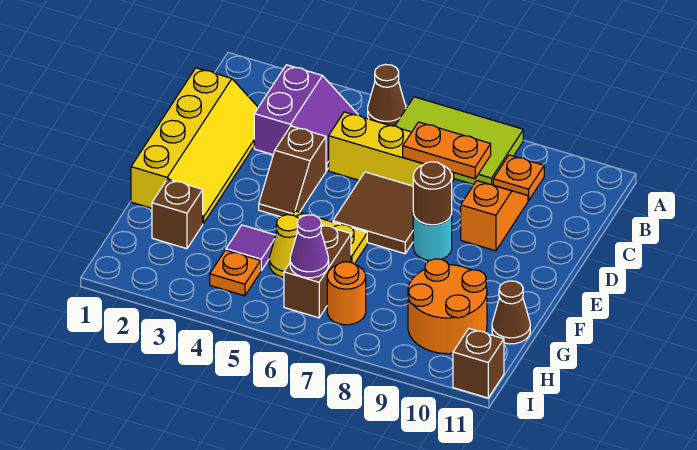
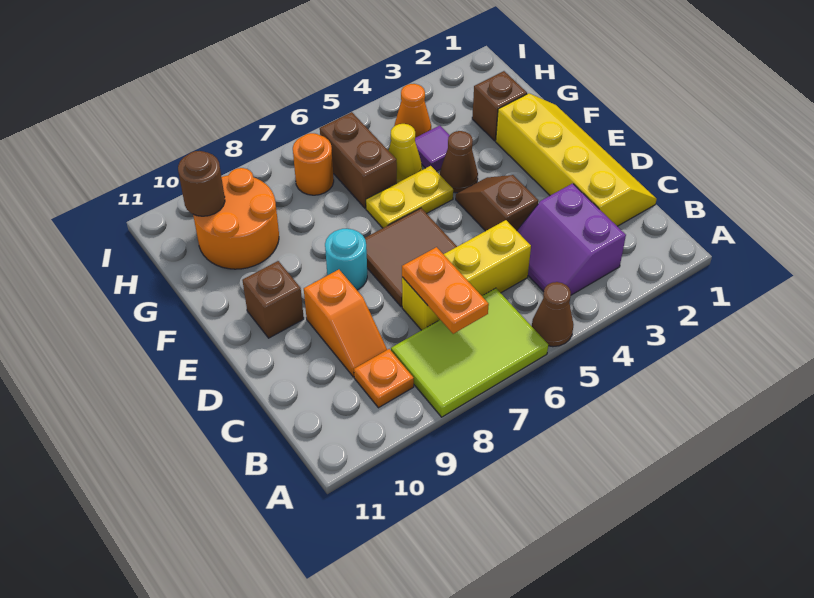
yellow 2x4 slope [131,68,258,224] -> yellow 2x4 slope turned to [496,93,657,226]
orange 1x2 plate [403,122,491,179] -> orange 1x2 plate turned to [402,247,489,334]
brown 1x1 round brick [413,162,452,225] -> brown 1x1 round brick moved to [178,151,225,216]
brown 1x1 cone [492,281,530,344] -> brown 1x1 cone moved to [440,131,478,193]
orange 1x1 plate [210,250,261,296] -> orange 1x1 cone [394,84,431,138]
purple 1x1 cone [290,215,329,278] -> none
brown 1x1 brick [453,329,504,398] -> brown 1x1 brick moved to [242,261,304,338]

